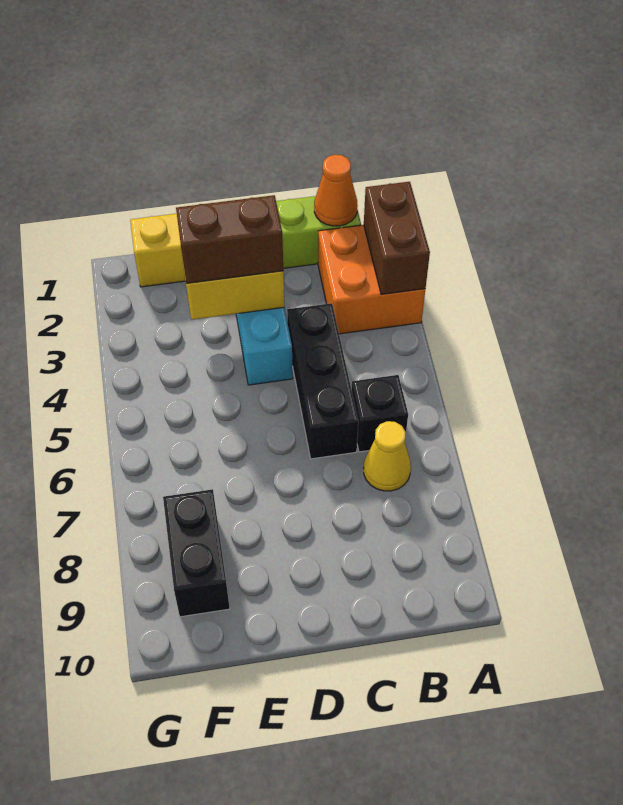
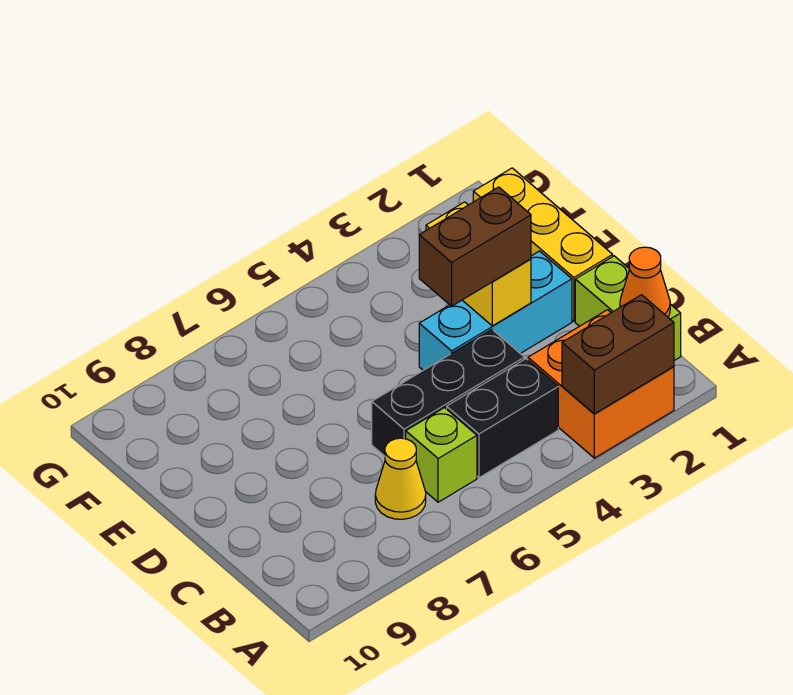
black 1x1 brick [352,375,408,452] -> lime 1x1 brick [406,408,477,502]
brown 1x2 brick [176,195,283,283] -> brown 1x2 brick turned to [419,187,531,306]
black 1x2 brick [163,489,230,617] -> black 1x2 brick moved to [447,359,558,478]

